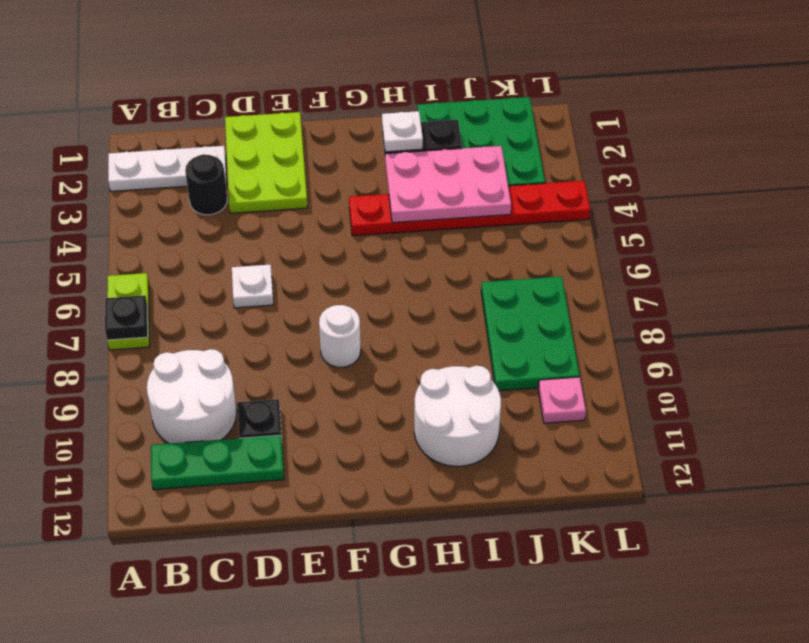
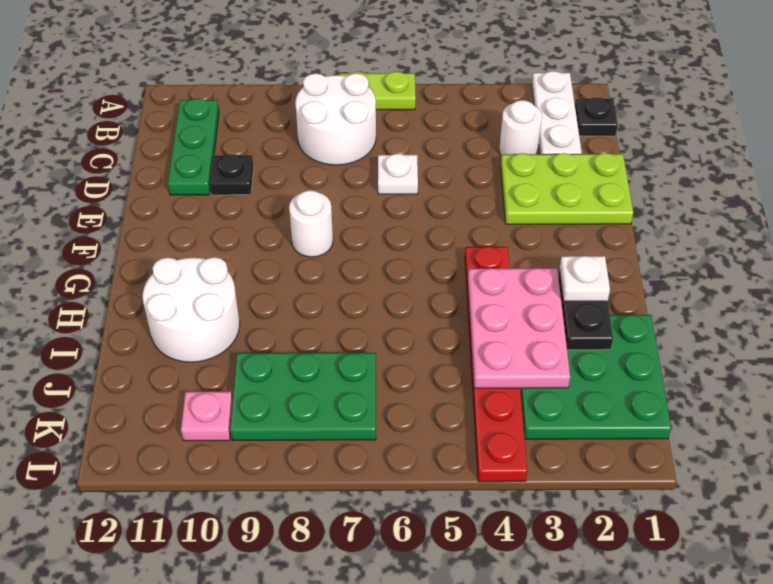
black 1x1 plate [105,295,148,340] -> black 1x1 plate moved to [575,97,618,136]
white 2x2 round brick [147,349,237,444] -> white 2x2 round brick moved to [295,73,376,165]
black 1x1 round brick [185,154,227,215] -> white 1x1 round brick [499,100,542,155]

